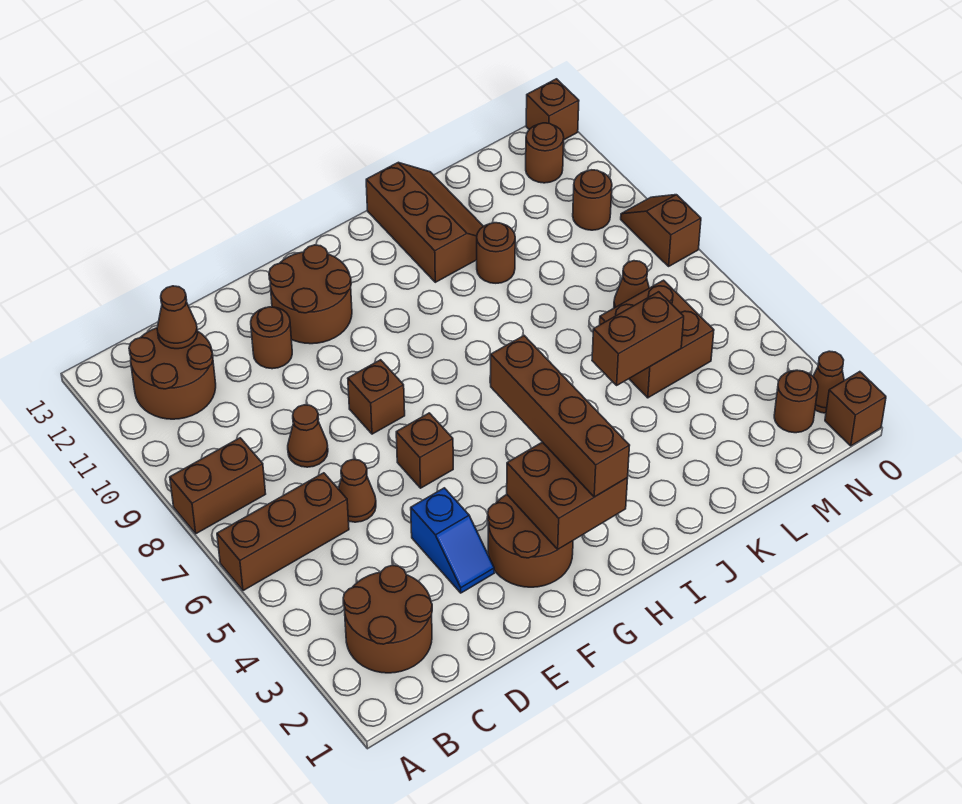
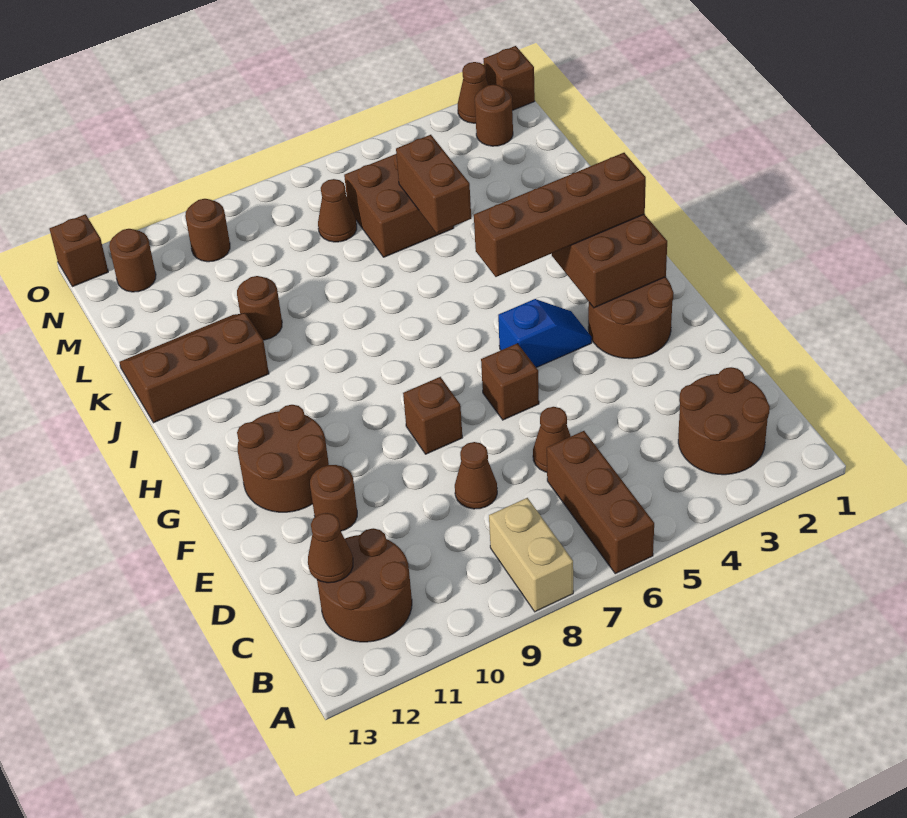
brown 1x2 brick [170,438,266,534] -> tan 1x2 brick [489,498,573,612]
blue 1x2 slope [411,488,494,593] -> blue 1x2 slope moved to [498,299,592,368]
brown 1x2 slope [621,195,701,266] -> none

